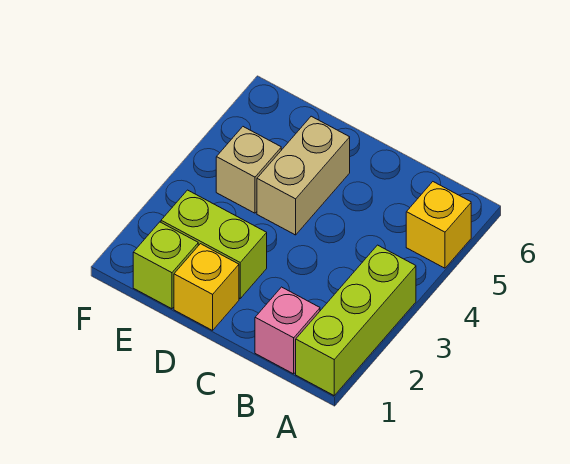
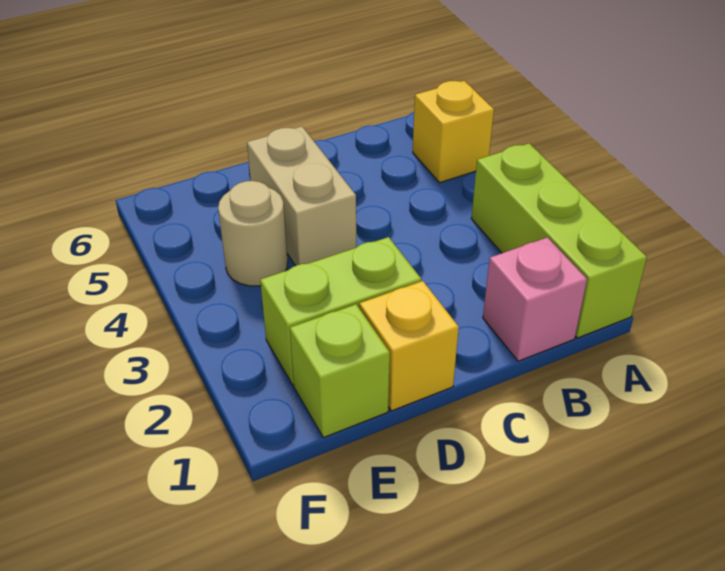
tan 1x1 brick [216,127,281,213] -> tan 1x1 round brick [218,181,288,286]

